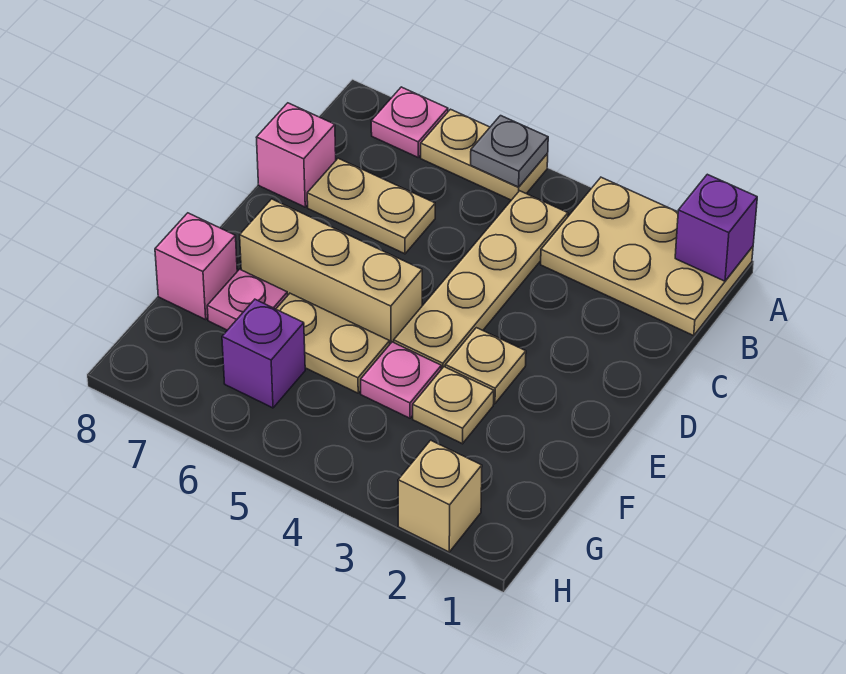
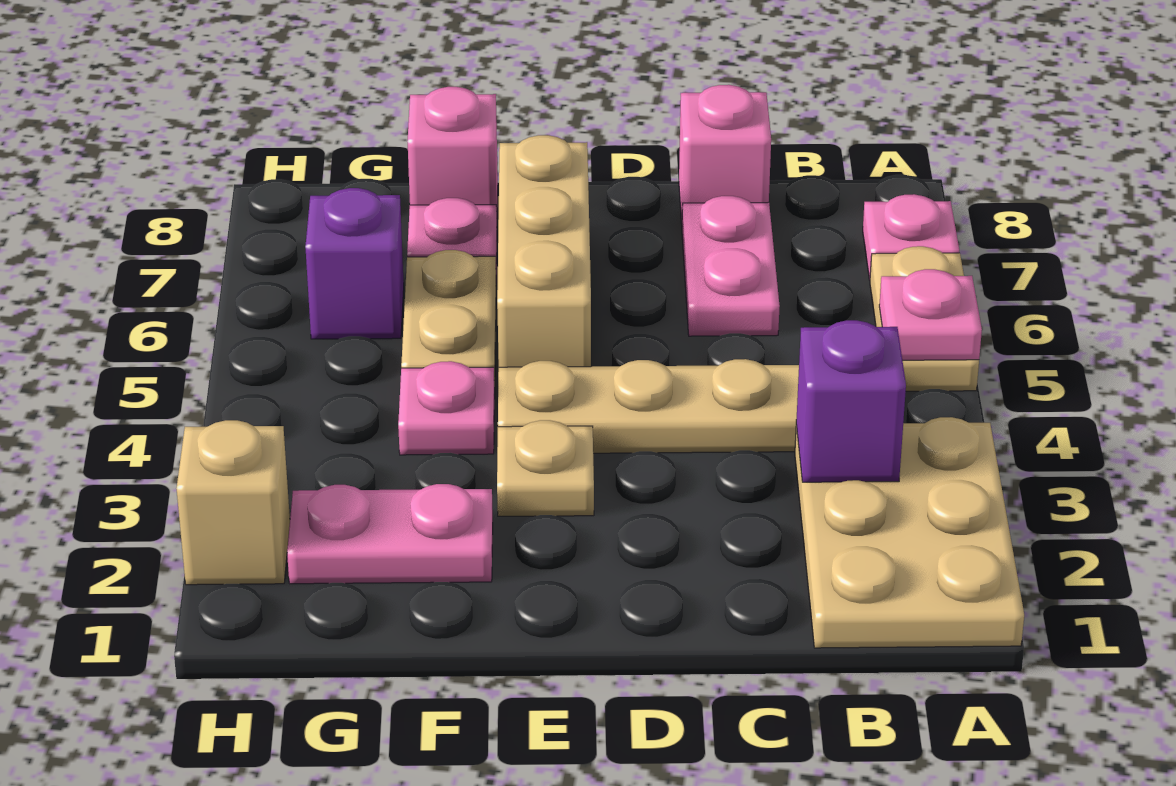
purple 1x1 brick [675,174,757,281] -> purple 1x1 brick moved to [796,320,906,482]
grey 1x1 plate [471,116,548,187] -> pink 1x1 plate [879,269,982,360]
tan 1x2 plate [307,158,435,254] -> pink 1x2 plate [682,196,780,336]
none -> pink 1x2 plate [287,484,493,584]
tan 1x1 plate [413,367,494,444] -> none

